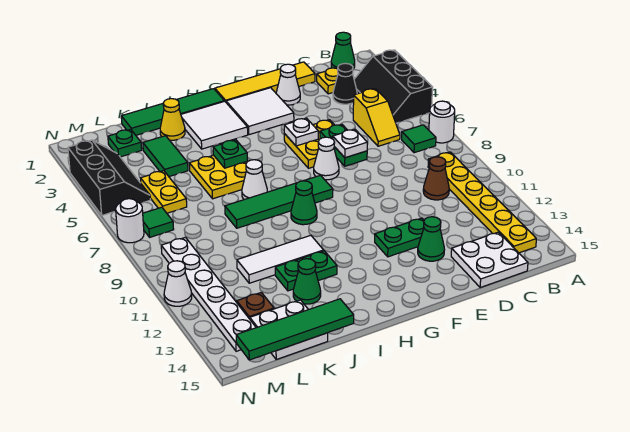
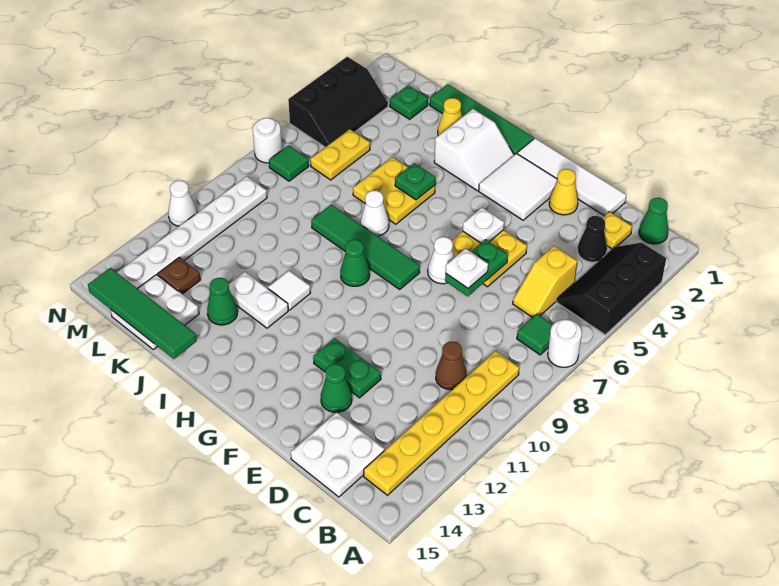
yellow 1x4 tile [215,62,315,102] -> white 1x4 tile [517,138,626,216]
white 1x1 cone [276,64,300,105] -> yellow 1x1 cone [549,169,578,215]
white 2x2 tile [181,101,248,149] -> white 2x2 slope [434,109,514,191]
white 1x3 tile [237,235,324,283] -> white 1x1 tile [268,271,310,310]
green 1x2 plate [275,251,337,291] -> white 1x2 plate [229,272,288,328]
green 1x2 tile [143,136,188,177] -> none

